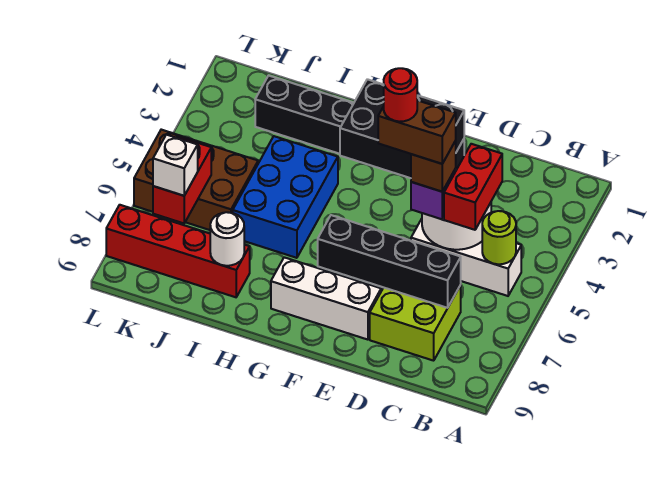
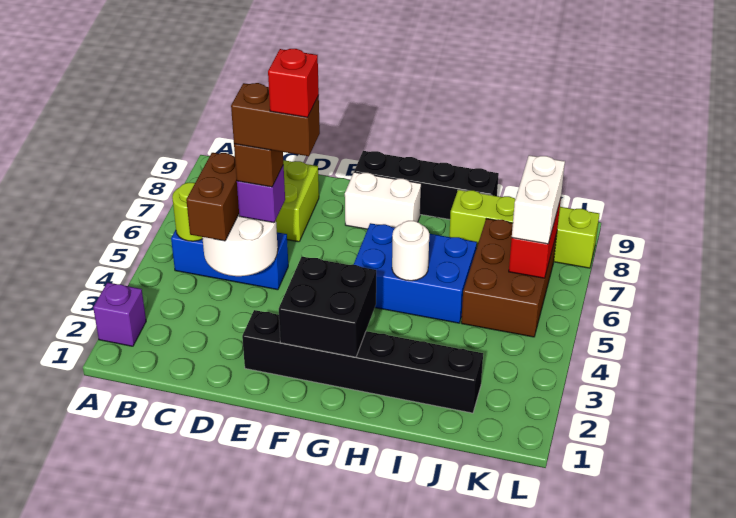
none -> purple 1x1 brick [93,282,146,346]
white 1x3 brick [411,219,521,296] -> blue 1x3 brick [171,230,288,290]
red 1x2 brick [444,144,502,230] -> brown 1x2 brick [186,153,239,241]
black 1x4 brick [318,215,461,308] -> black 1x4 brick moved to [354,151,499,220]
black 2x3 brick [340,79,464,178] -> black 2x2 brick [279,257,376,357]
red 1x1 round brick [384,68,417,122] -> red 1x1 brick [268,49,319,117]
white 1x3 brick [271,257,381,340] -> white 1x2 brick [345,172,421,229]
blue 2x3 brick [233,136,338,258] -> blue 2x3 brick turned to [354,223,477,323]
red 1x4 brick [106,205,250,297] -> lime 1x4 brick [449,190,599,268]
white 1x1 round brick [210,212,244,266] -> white 1x1 round brick moved to [392,221,429,281]
brown 2x3 brick [134,130,258,230] -> brown 2x3 brick turned to [461,219,557,337]
white 1x1 brick [153,135,198,196] -> white 1x2 brick [512,155,565,244]

